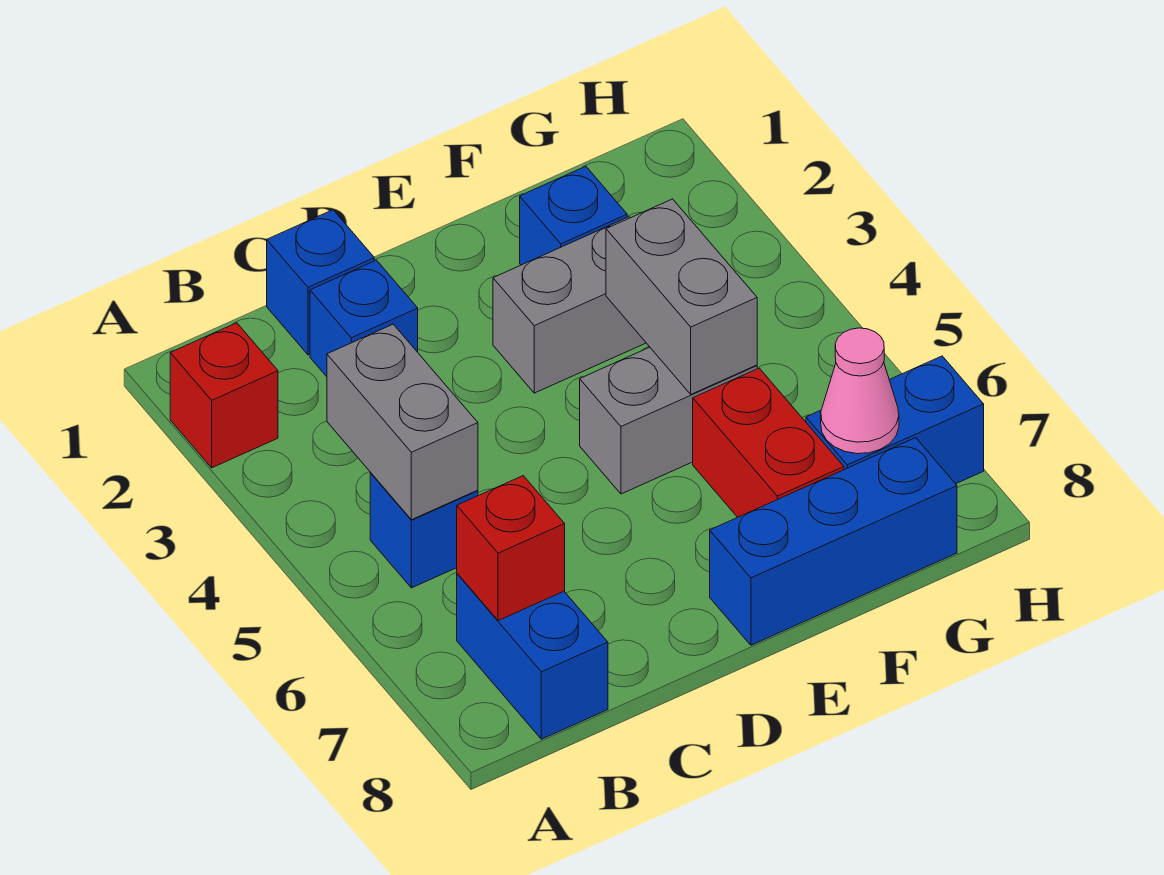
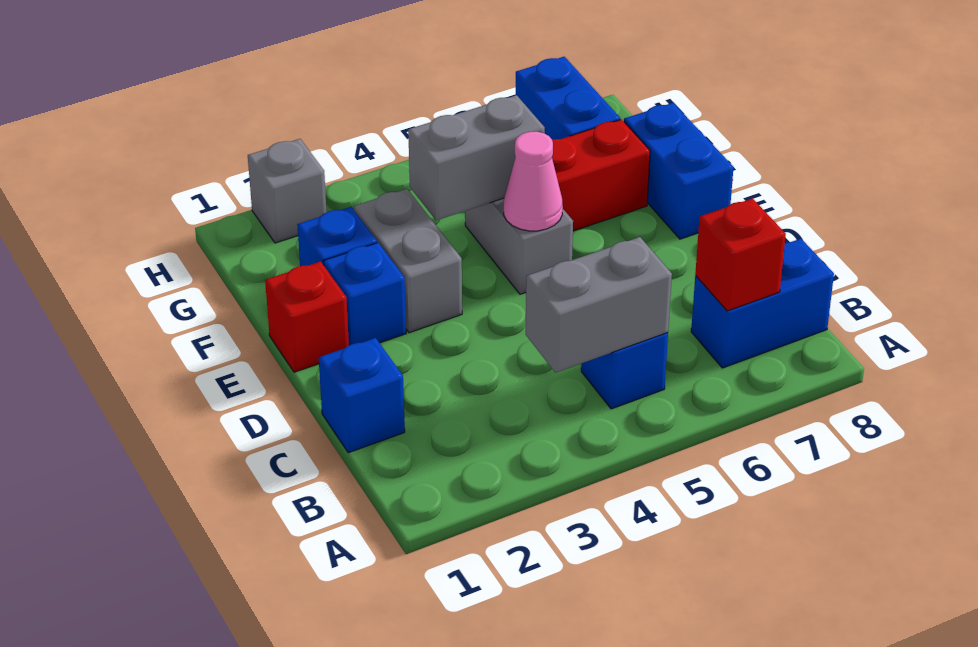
red 1x1 brick [170,323,278,468] -> red 1x1 brick moved to [265,261,349,372]
blue 1x1 brick [310,260,418,377] -> blue 1x1 brick moved to [324,243,406,345]
blue 1x3 brick [710,438,957,645] -> blue 1x2 brick [624,103,734,239]
pink 1x1 cone [821,328,899,454] -> pink 1x1 cone moved to [504,132,563,231]
none -> grey 1x1 brick [248,139,326,243]

